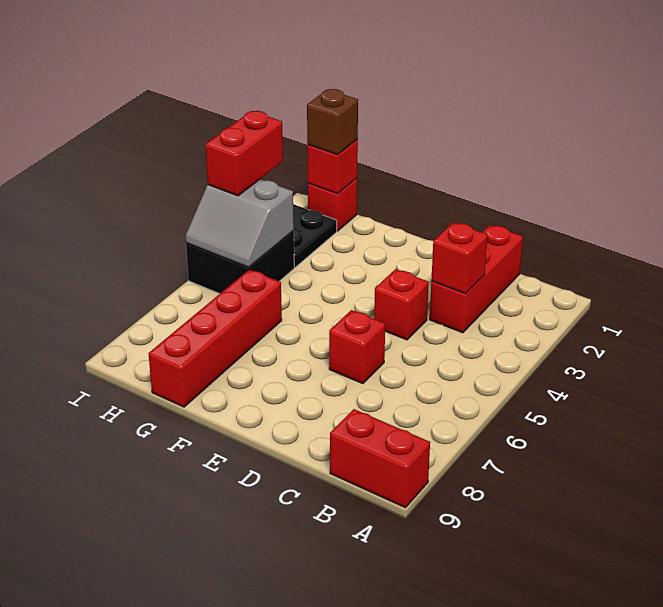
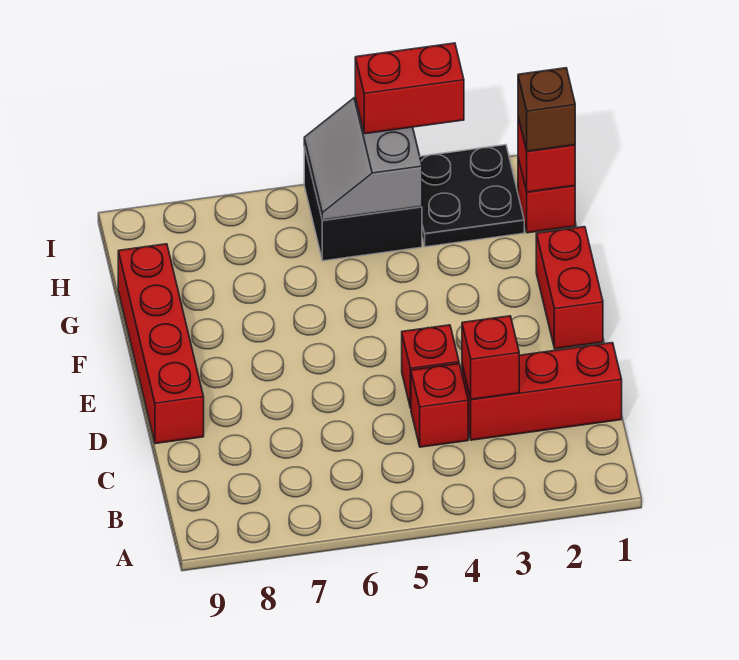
red 1x2 brick [330,409,430,508] -> red 1x2 brick moved to [536,227,603,349]
red 1x1 brick [329,310,385,384] -> red 1x1 brick moved to [411,364,468,447]
red 1x4 brick [148,270,282,407] -> red 1x4 brick turned to [118,244,204,444]

